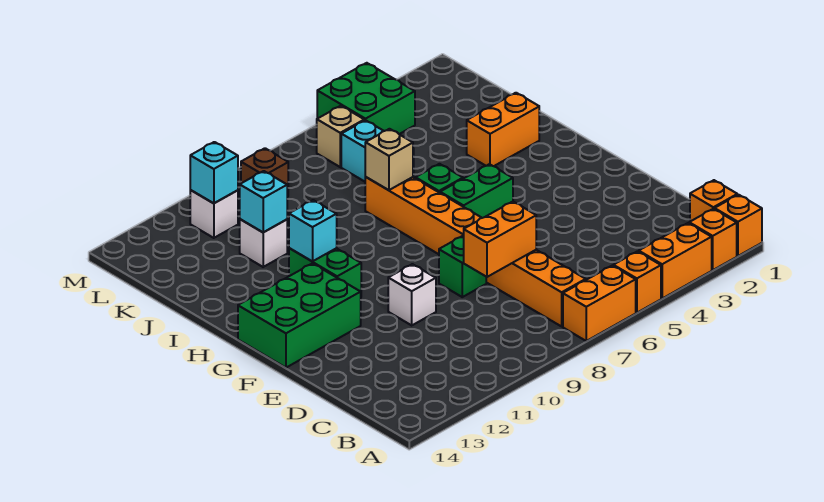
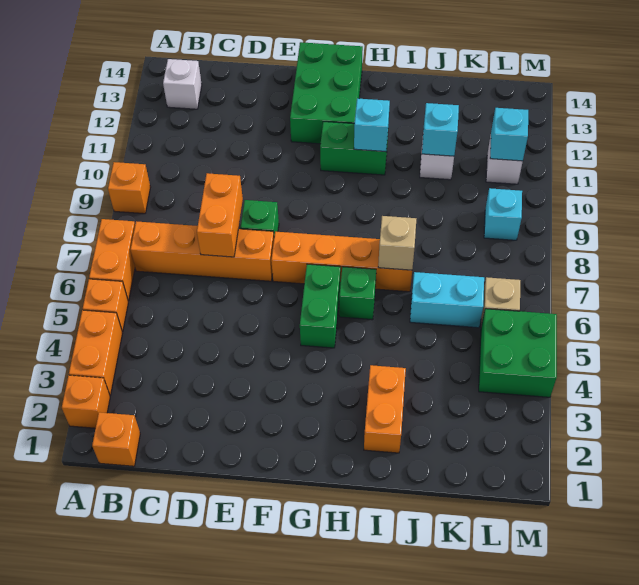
orange 1x1 brick [715,195,762,256] -> orange 1x1 brick moved to [108,162,151,214]
white 1x1 brick [388,264,436,325] -> white 1x1 brick moved to [163,59,202,109]
brown 1x1 brick [241,148,288,197] -> cyan 1x1 brick [484,188,522,240]

